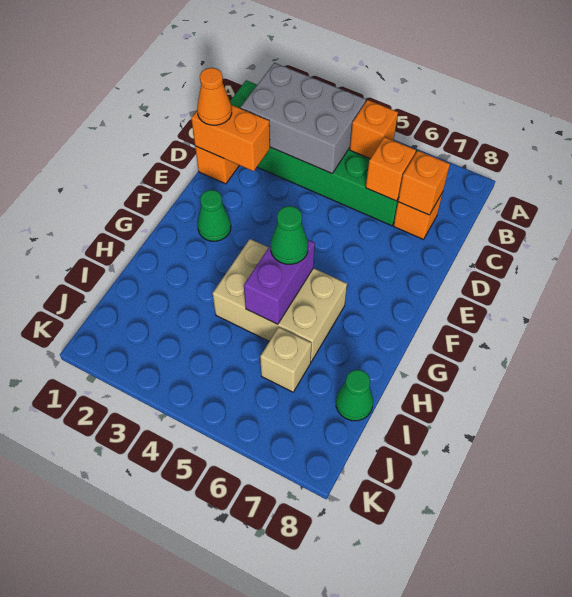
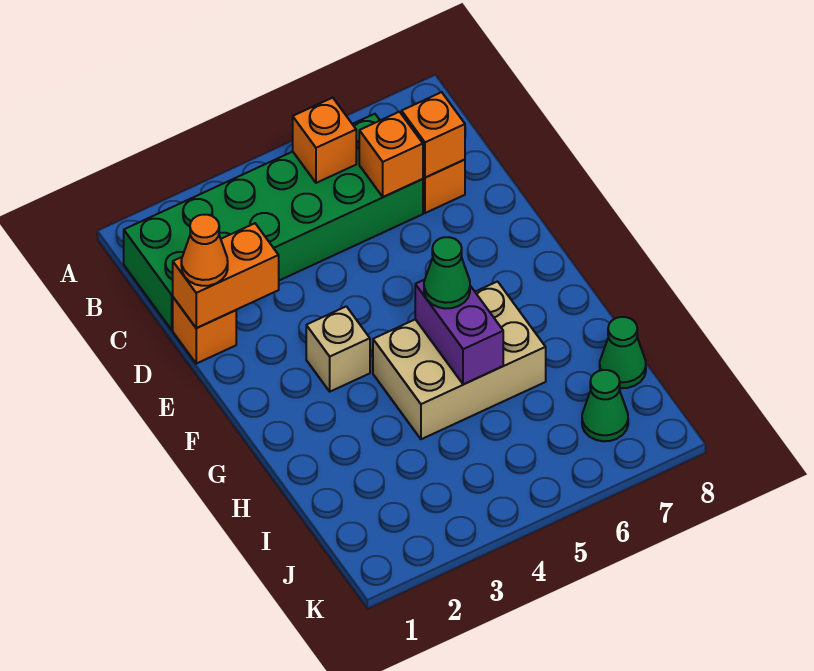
grey 2x3 brick [241,63,366,173] -> none
green 1x1 cone [198,190,231,241] -> green 1x1 cone moved to [582,370,628,441]
tan 1x1 brick [260,327,312,392] -> tan 1x1 brick moved to [306,306,370,392]

